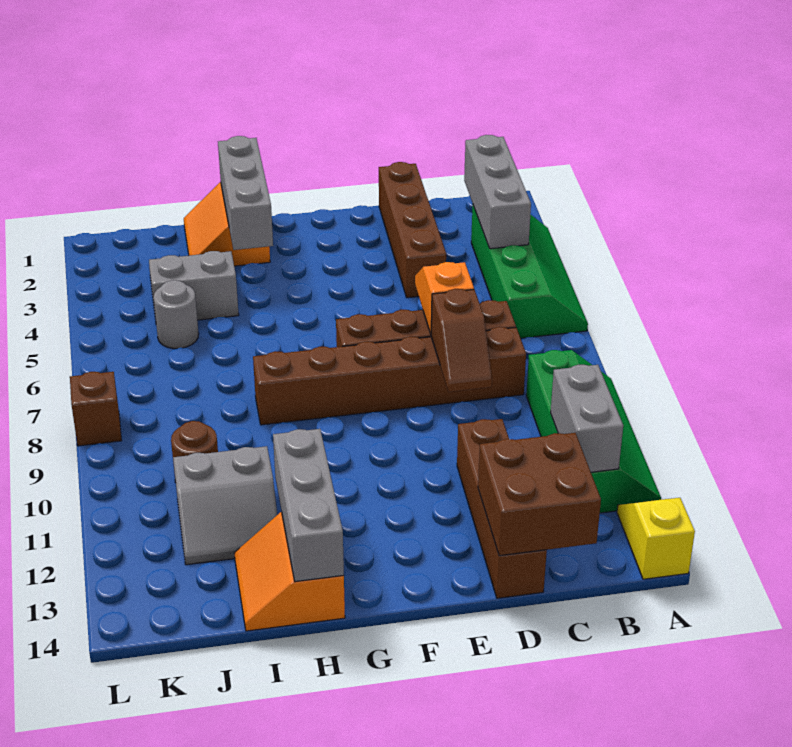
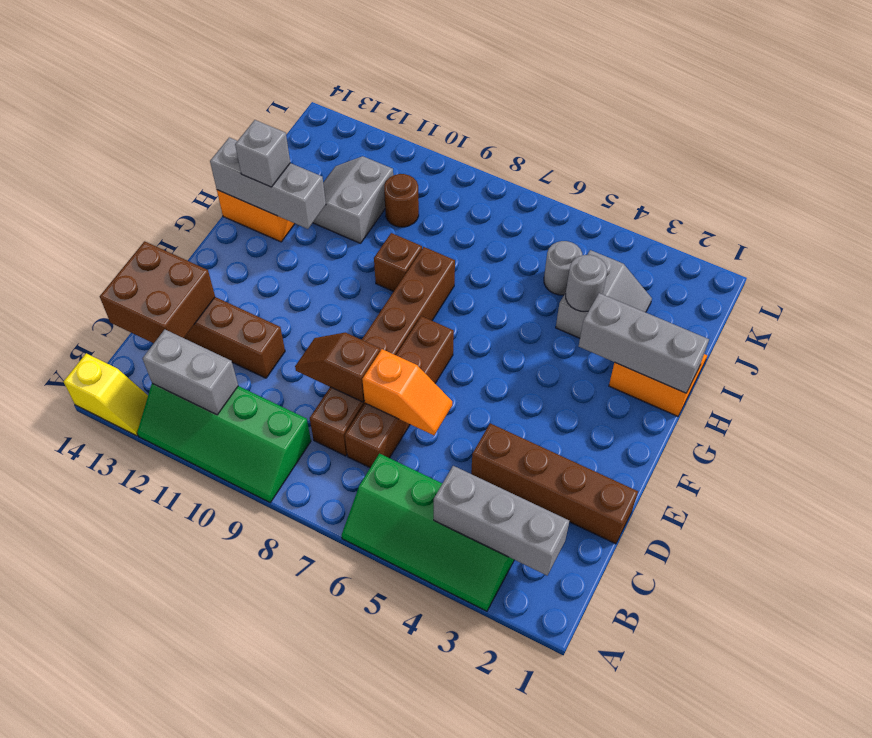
none -> grey 1x1 brick [235,120,290,187]
none -> grey 1x1 round brick [566,255,607,311]
brown 1x1 brick [70,372,122,446] -> brown 1x1 brick moved to [374,233,422,291]

